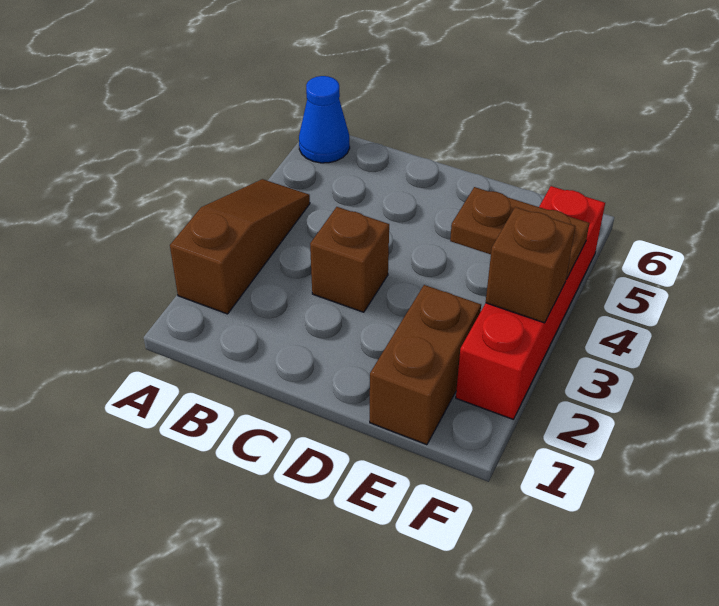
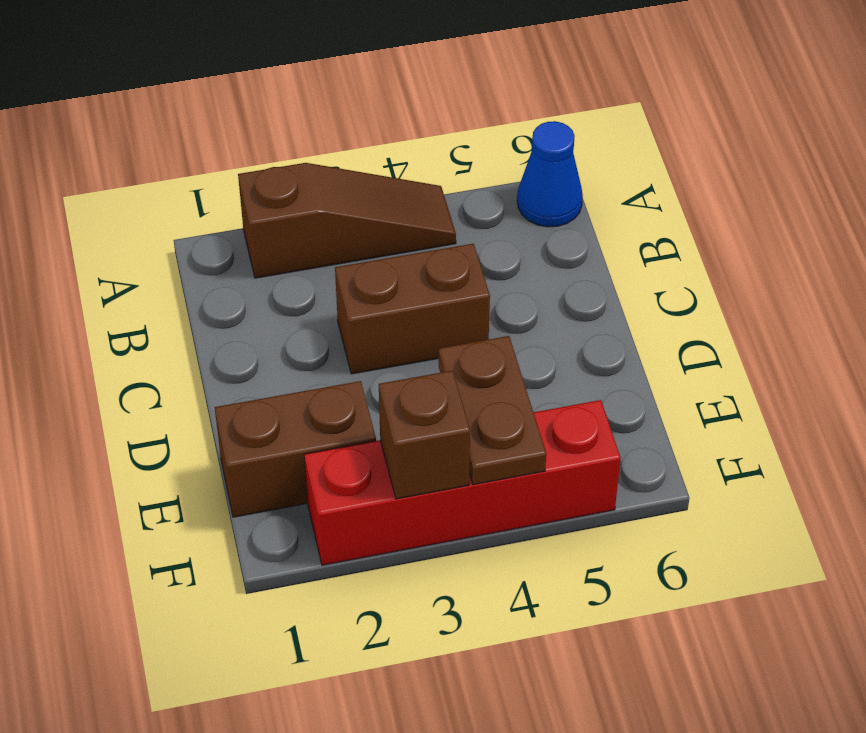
brown 1x1 brick [310,207,389,312] -> brown 1x2 brick [335,244,490,374]

